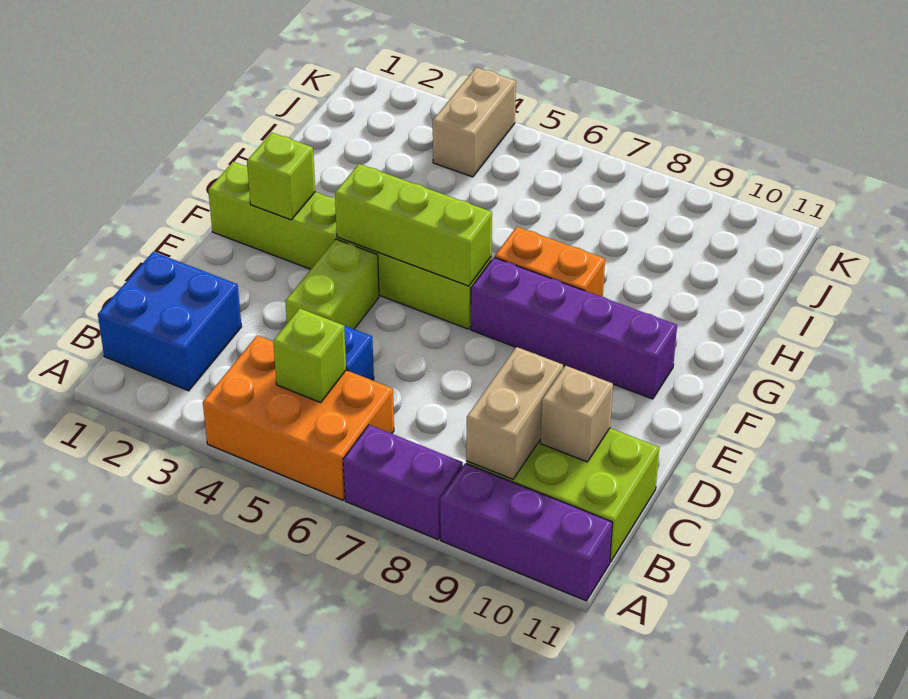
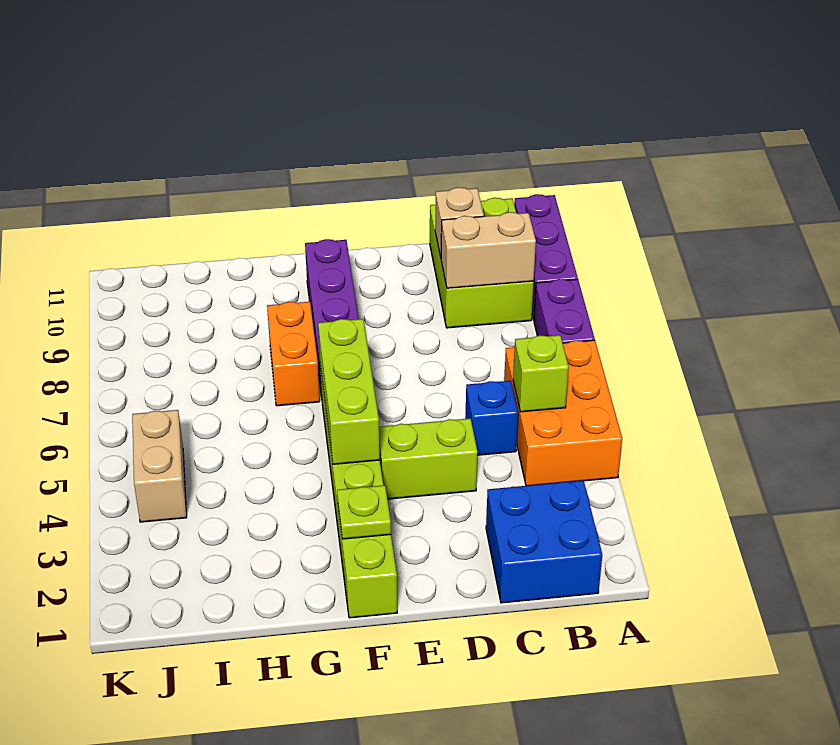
lime 1x1 brick [247,133,315,220] -> lime 1x1 plate [337,485,391,539]
tan 1x2 brick [433,67,516,177] -> tan 1x2 brick turned to [132,410,187,522]

